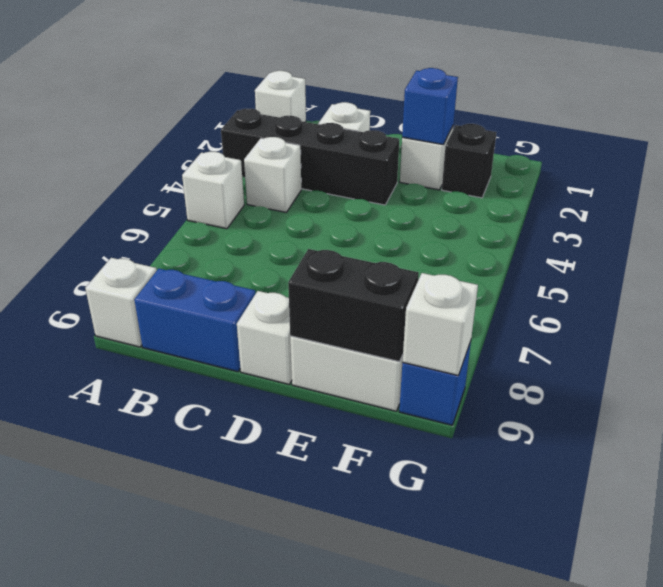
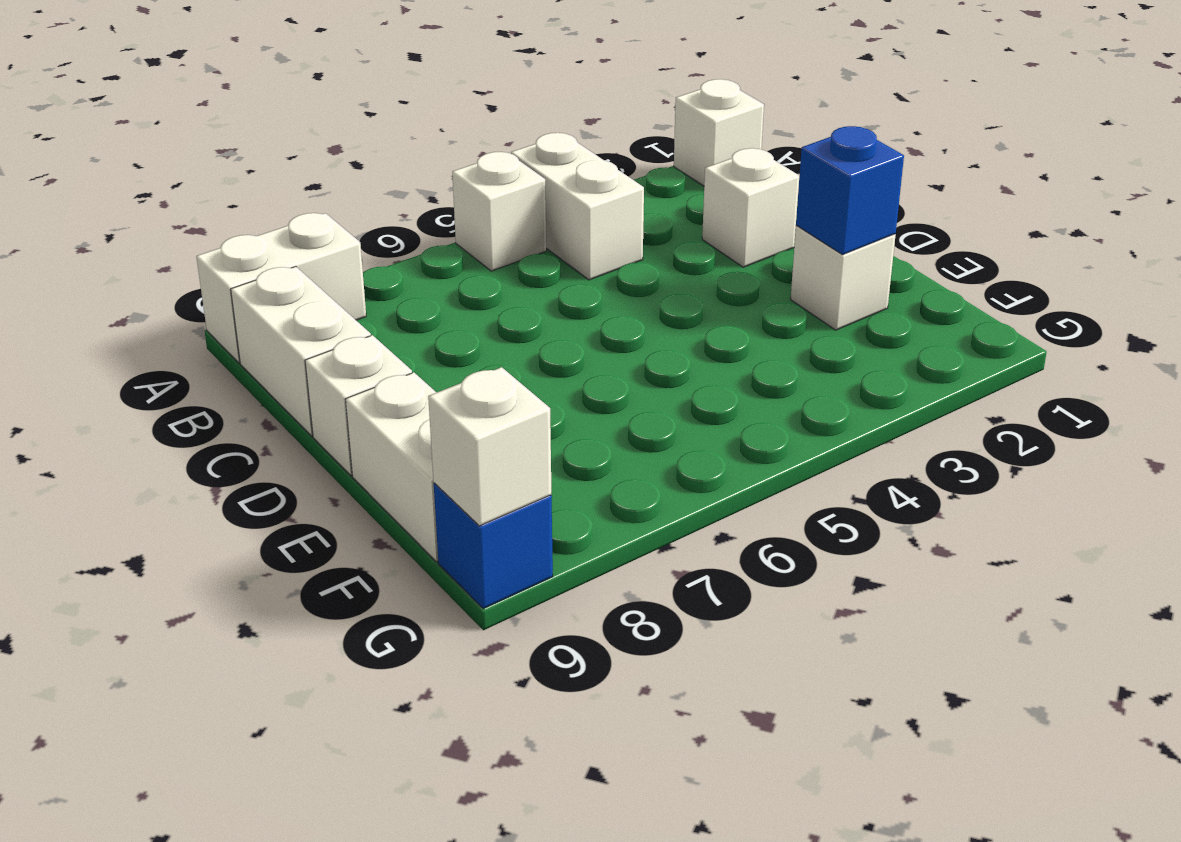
black 1x4 brick [221,109,399,205] -> none
white 1x1 brick [85,258,157,347] -> white 1x2 brick [196,213,366,363]
white 1x1 brick [244,137,301,212] -> white 1x2 brick [511,133,644,280]
blue 1x2 brick [134,269,255,372] -> white 1x2 brick [231,267,371,436]
black 1x2 brick [288,249,419,362] -> none
black 1x1 brick [442,124,496,198] -> none

